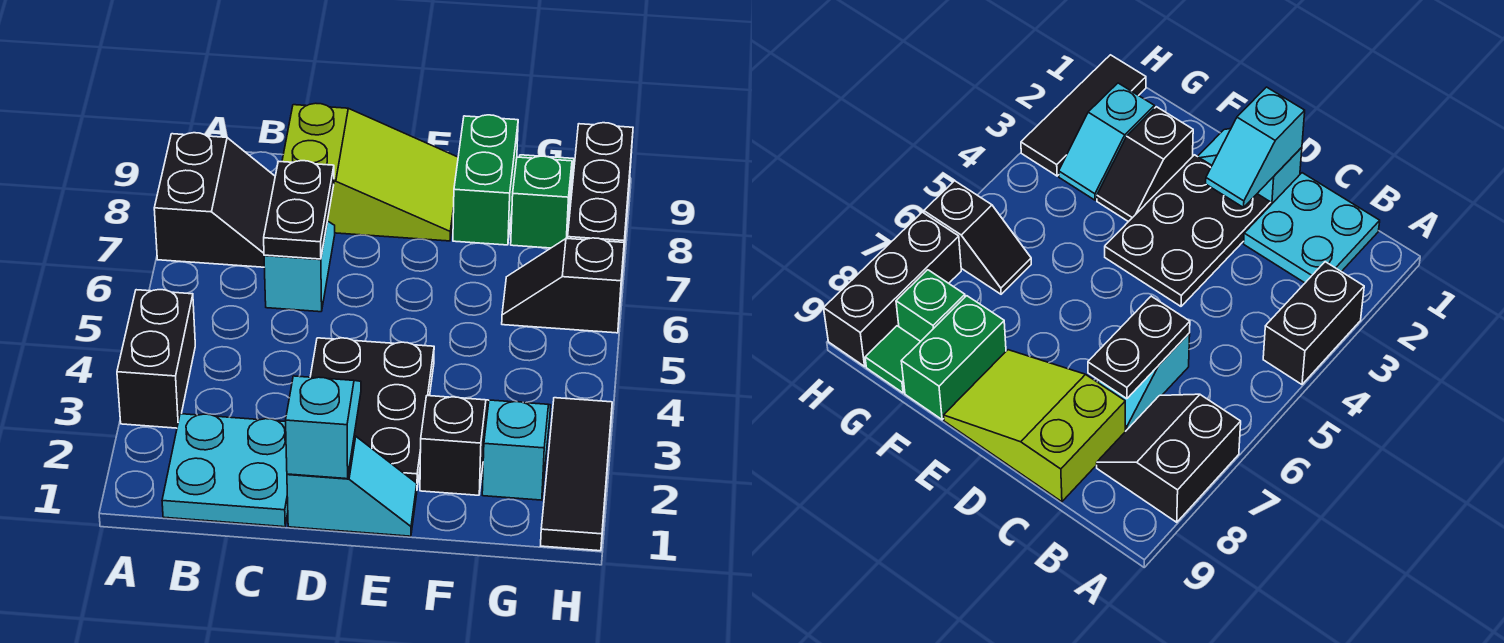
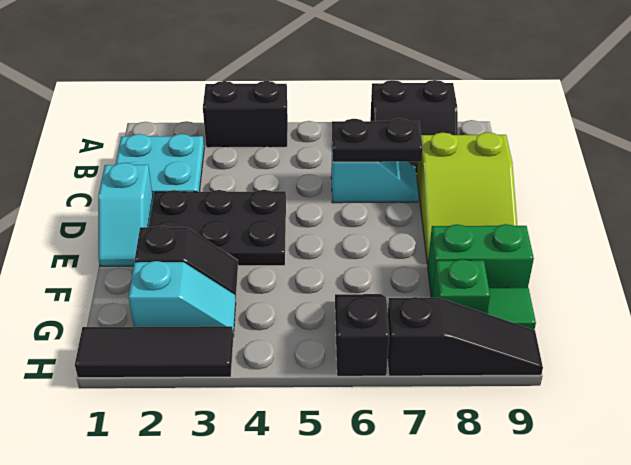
cyan 1x2 slope [286,376,361,479] -> none
black 1x3 brick [568,123,633,272] -> black 1x3 slope [387,297,543,376]

